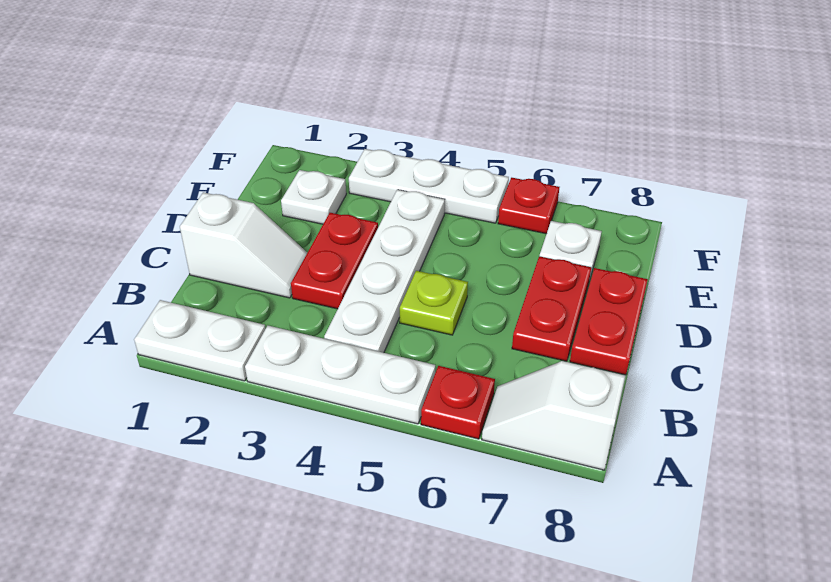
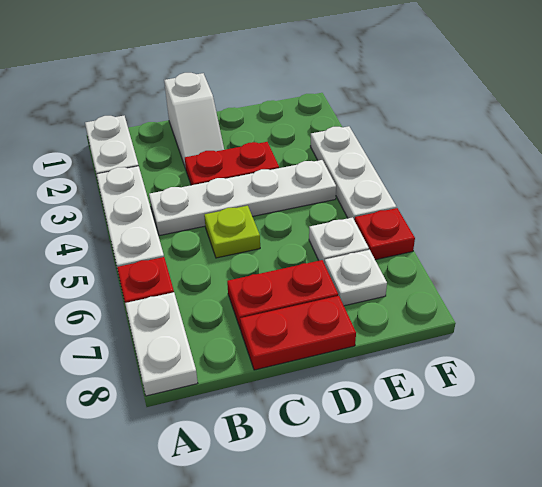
white 1x2 slope [482,361,625,470] -> white 1x2 plate [125,292,198,396]
white 1x1 plate [281,170,346,224] -> white 1x1 plate moved to [309,217,369,264]

